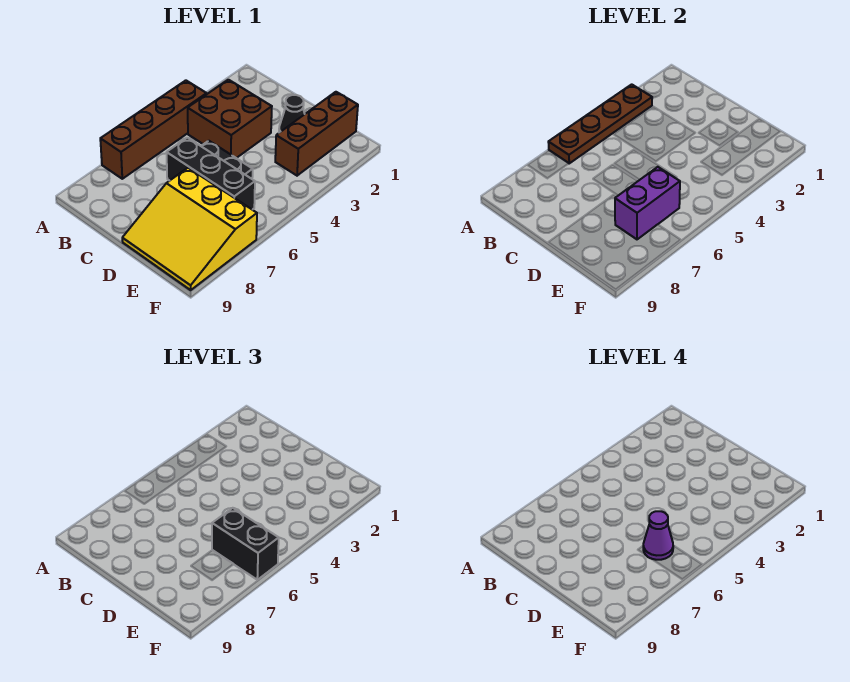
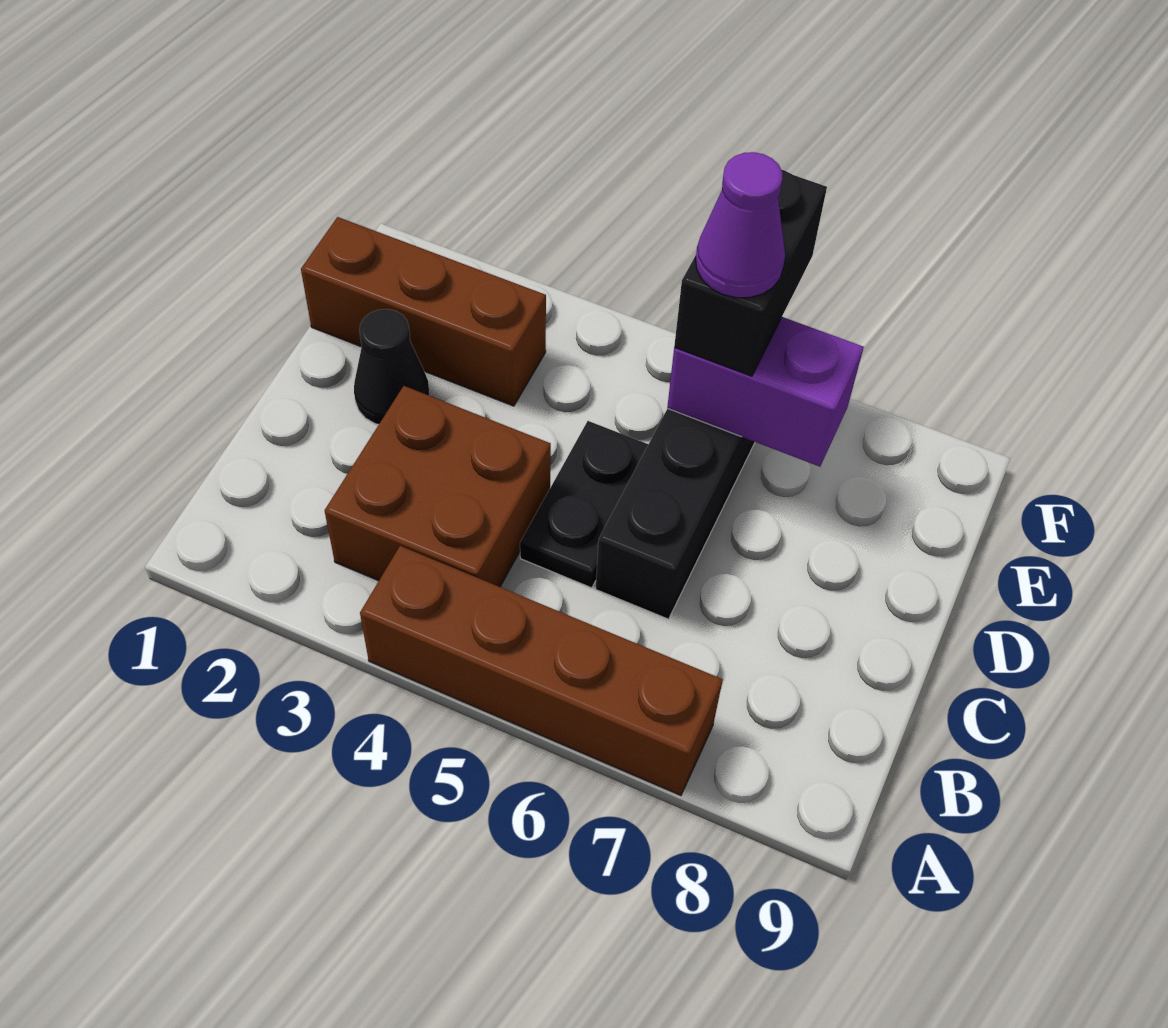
brown 1x4 plate [548,84,652,163] -> none
yellow 3x3 slope [122,168,257,290] -> none

